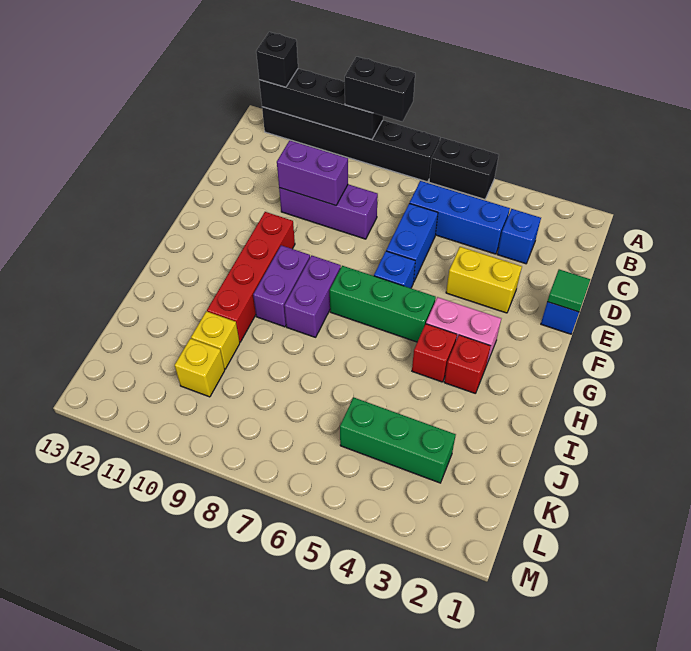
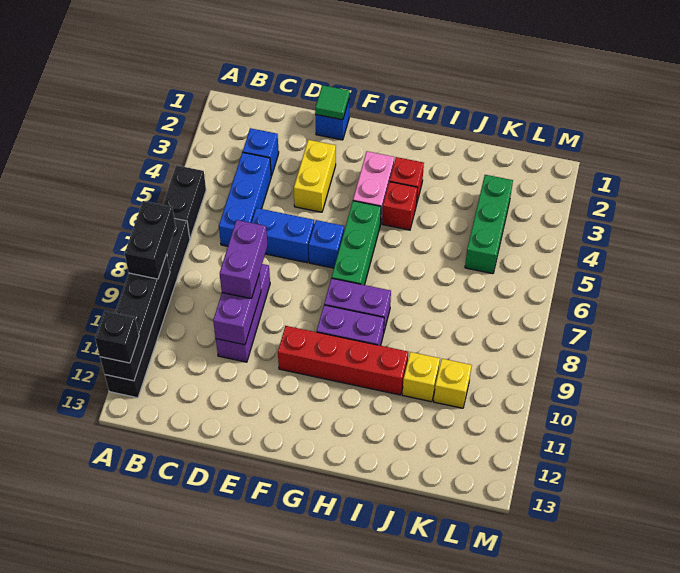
none -> purple 1x2 brick [220,220,268,299]

